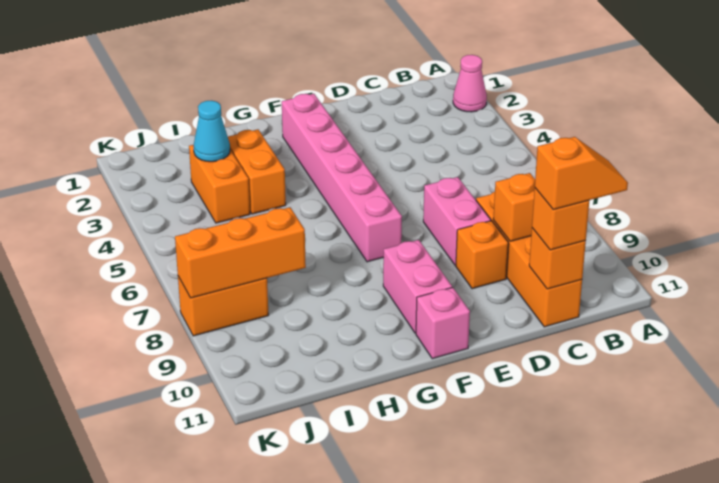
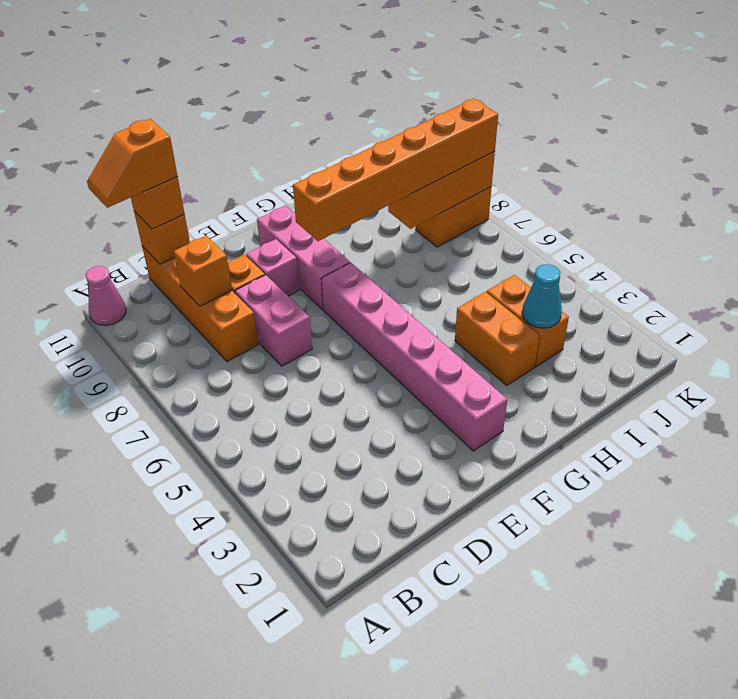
pink 1x1 cone [453,55,487,112] -> pink 1x1 cone moved to [86,266,126,325]
none -> orange 1x6 brick [293,98,498,241]
pink 1x2 brick [383,240,452,333] -> pink 1x3 brick [257,206,350,310]
pink 1x1 brick [416,287,470,359] -> pink 1x1 brick moved to [246,239,299,296]

